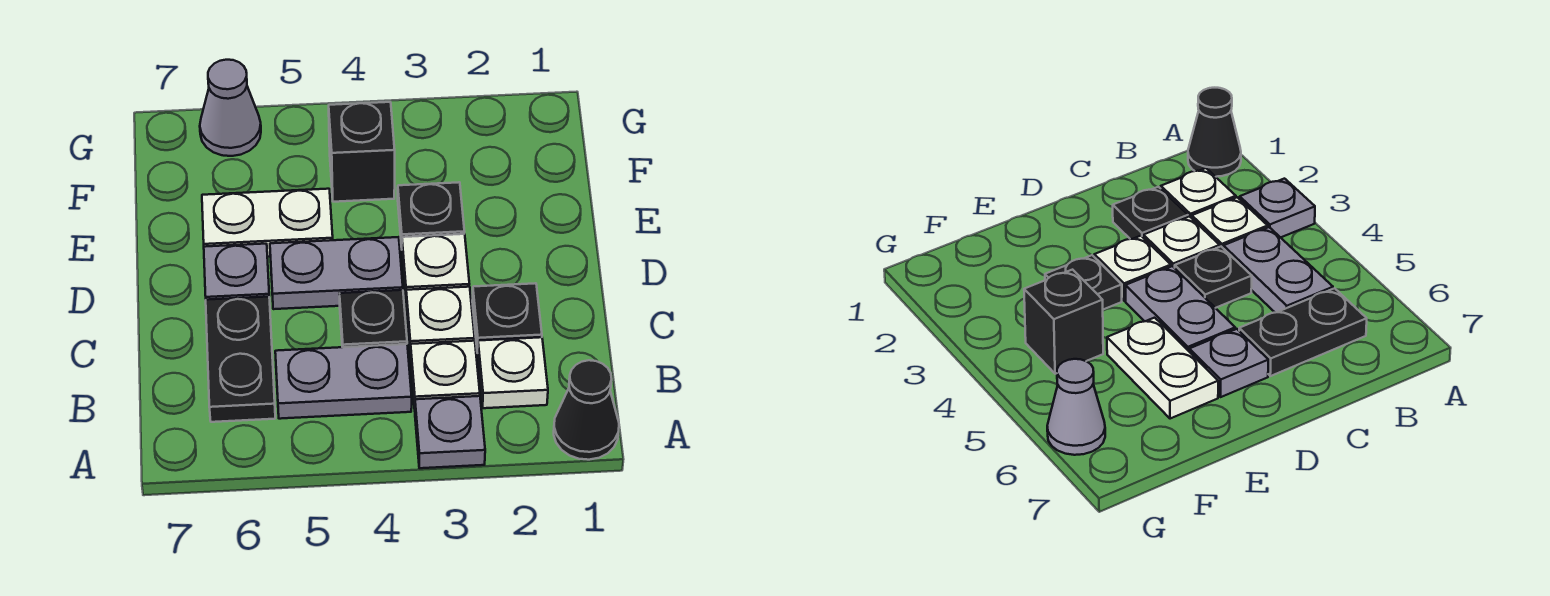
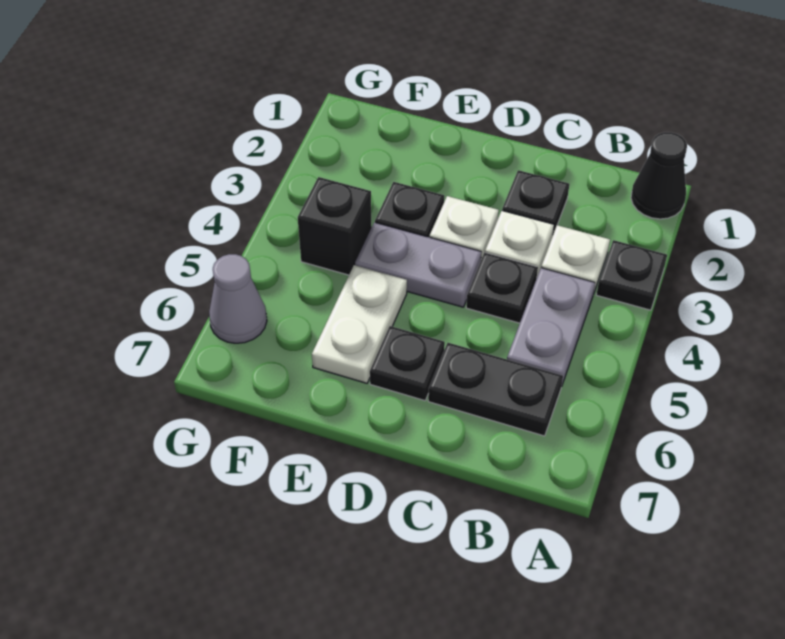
grey 1x1 plate [415,396,485,468] -> black 1x1 plate [596,240,667,310]
white 1x1 plate [478,337,548,408] -> none
grey 1x2 plate [270,237,403,309] -> grey 1x2 plate turned to [355,223,482,307]
grey 1x1 plate [204,244,269,300] -> black 1x1 plate [370,326,445,401]

